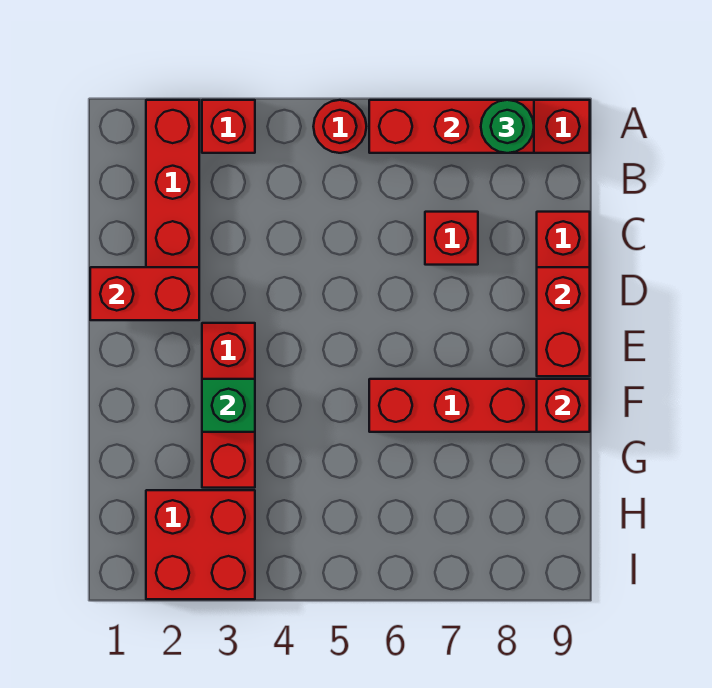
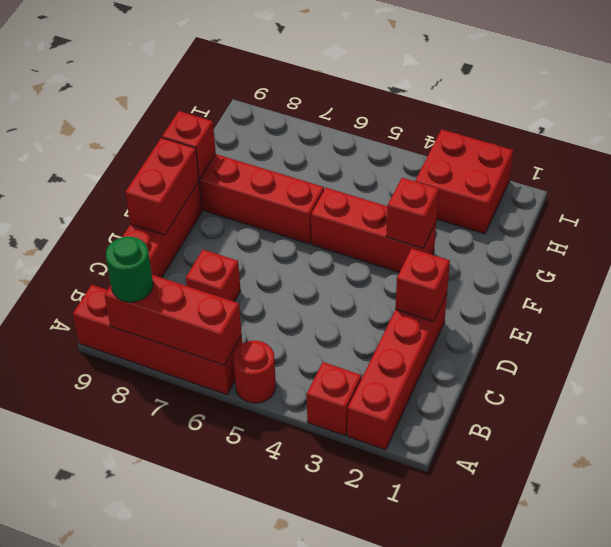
red 1x2 brick [90,267,199,320] -> red 1x1 brick [395,249,450,321]
red 1x3 brick [202,323,255,488] -> red 1x3 brick turned to [311,188,436,272]
green 1x1 brick [202,379,255,432] -> red 1x1 brick [386,178,439,248]

